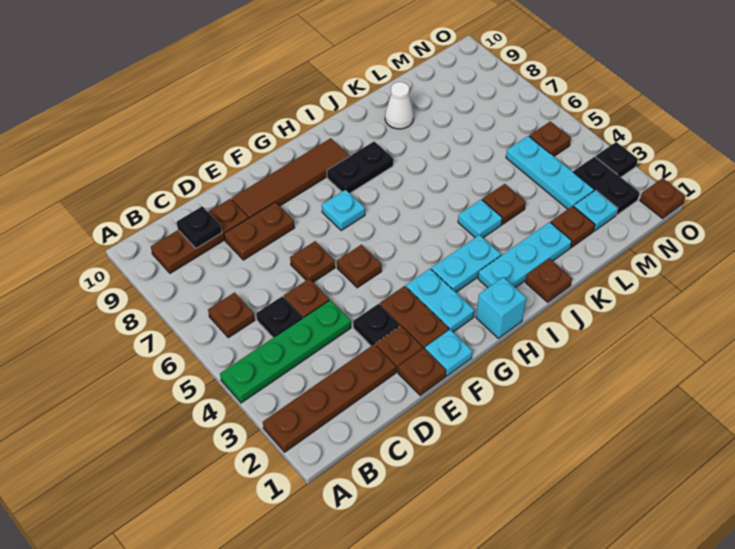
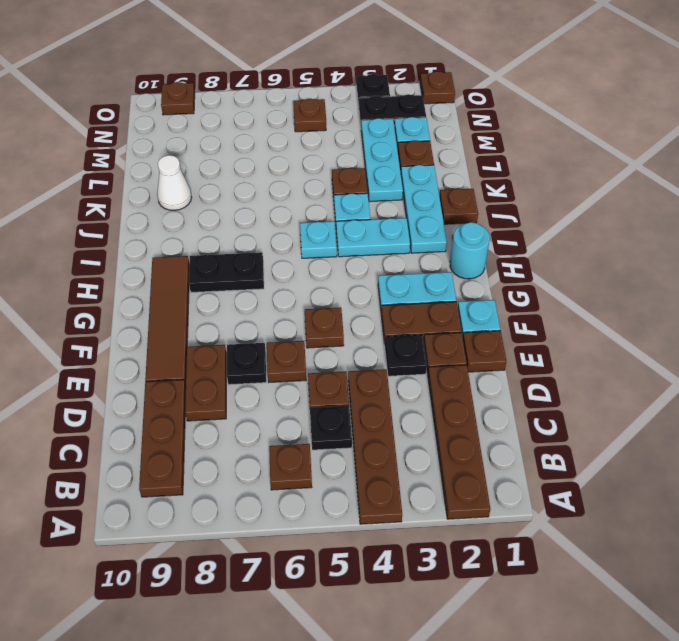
green 1x4 plate [220,300,351,403] -> brown 1x4 plate [348,369,402,524]
black 1x1 plate [177,206,222,248] -> black 1x1 plate moved to [227,343,266,385]
cyan 1x1 plate [322,190,365,230] -> cyan 1x1 plate moved to [300,221,337,258]
cyan 1x1 brick [476,277,526,338] -> cyan 1x1 round brick [450,222,490,279]
cyan 1x2 plate [431,235,501,292] -> cyan 1x2 plate turned to [336,218,410,257]
black 1x2 plate [327,141,393,193] -> black 1x2 plate turned to [189,252,264,292]
cyan 1x3 plate [506,136,594,209] -> cyan 1x3 plate turned to [361,118,403,202]
none -> brown 1x1 plate [161,82,195,115]

